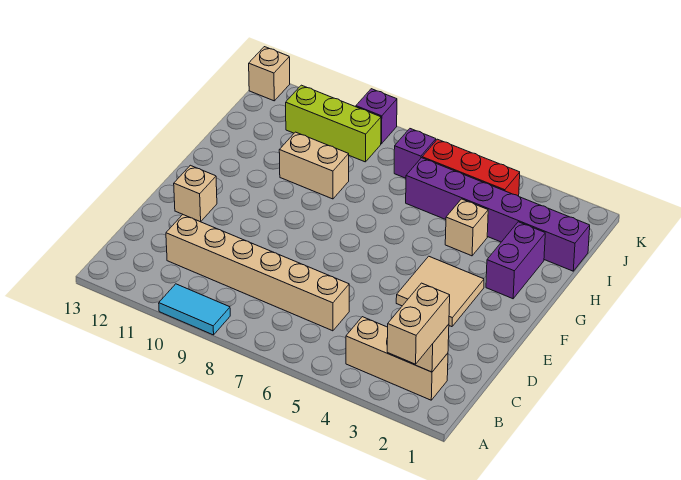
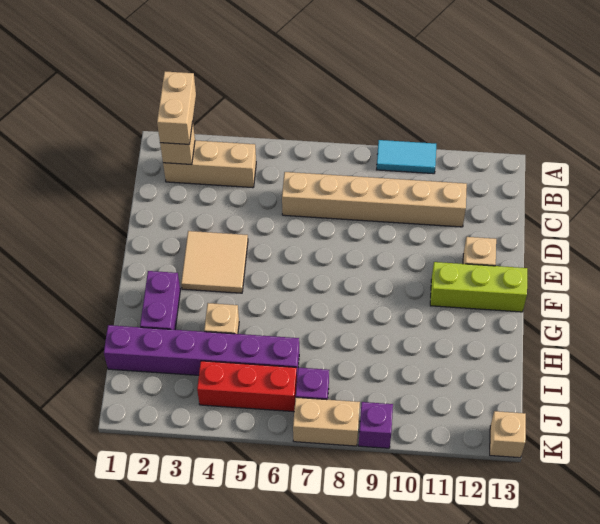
tan 1x2 brick [279,132,349,199] -> tan 1x2 brick moved to [293,397,360,446]
lime 1x3 brick [286,85,381,162] -> lime 1x3 brick moved to [430,262,527,312]

